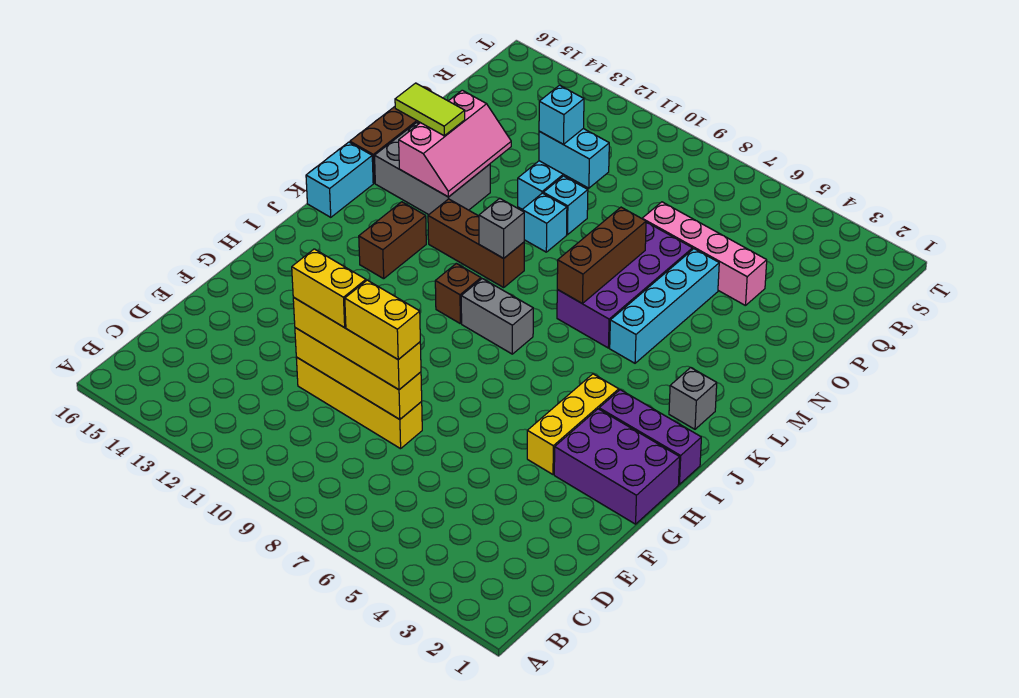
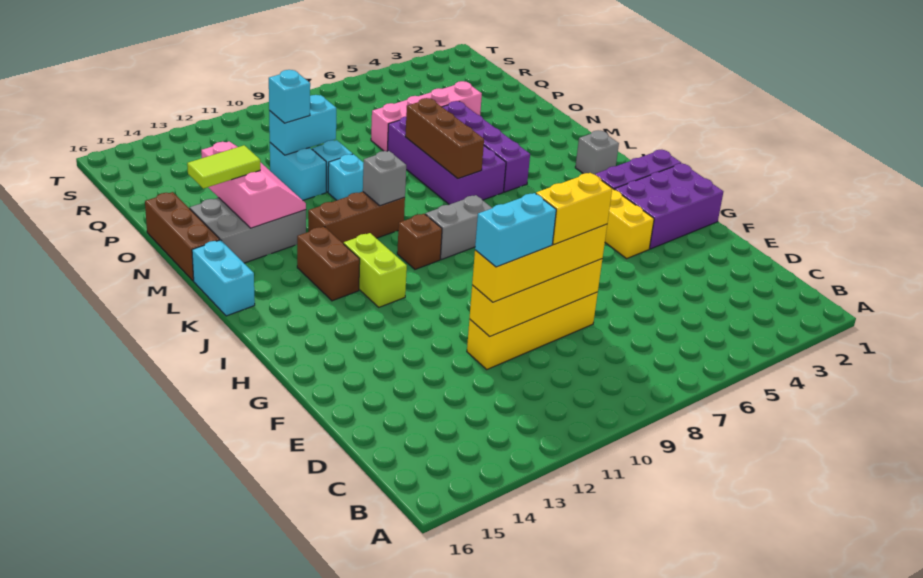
yellow 1x2 brick [292,249,366,328] -> cyan 1x2 brick [475,193,556,267]
none -> lime 1x2 brick [344,233,407,307]
cyan 1x4 brick [610,249,719,363] -> purple 1x4 brick [443,101,530,192]

